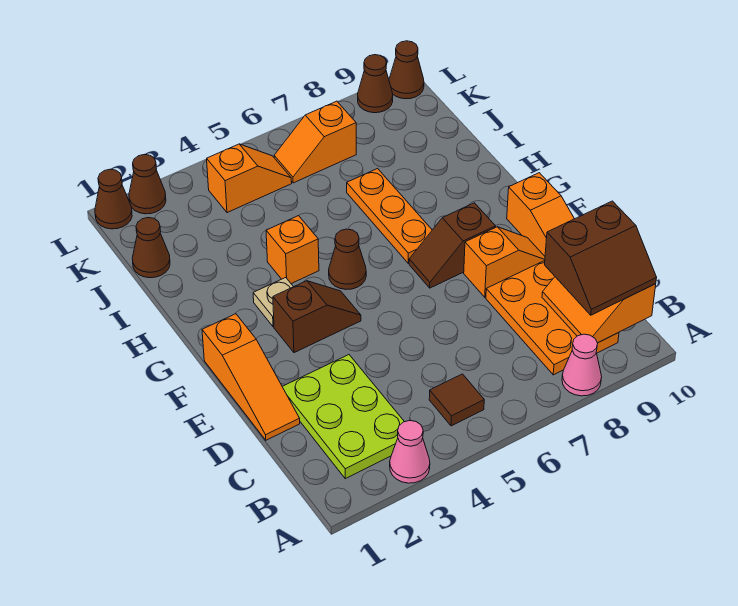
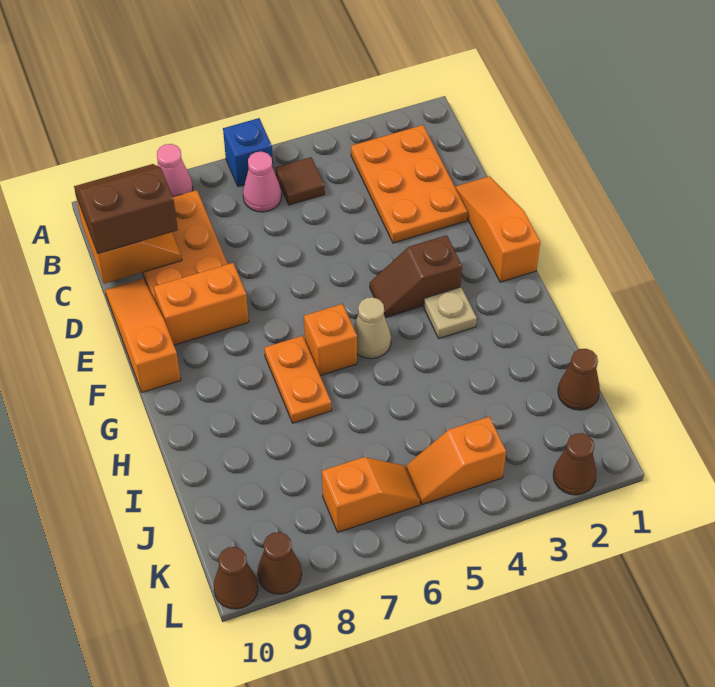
pink 1x1 cone [390,421,430,483] -> pink 1x1 cone moved to [243,152,282,212]
none -> blue 1x1 brick [223,118,273,186]
lime 2x3 plate [282,355,404,479] -> orange 2x3 plate [351,125,467,243]
orange 1x2 slope [464,227,545,297] -> orange 1x2 brick [154,263,249,345]
brown 1x2 slope [409,203,495,288] -> none
brown 1x1 cone [329,229,366,290] -> tan 1x1 cone [353,297,391,359]
orange 1x3 plate [347,169,432,263] -> orange 1x2 plate [264,336,332,423]
orange 1x1 brick [266,216,319,284] -> orange 1x1 brick moved to [304,304,357,376]
brown 1x1 cone [95,169,132,229] -> none

